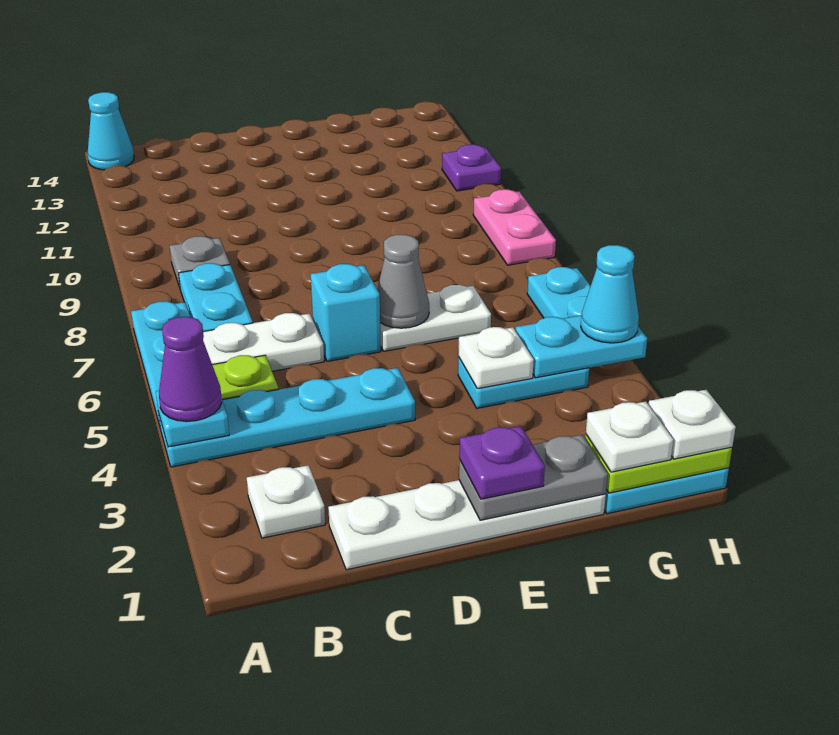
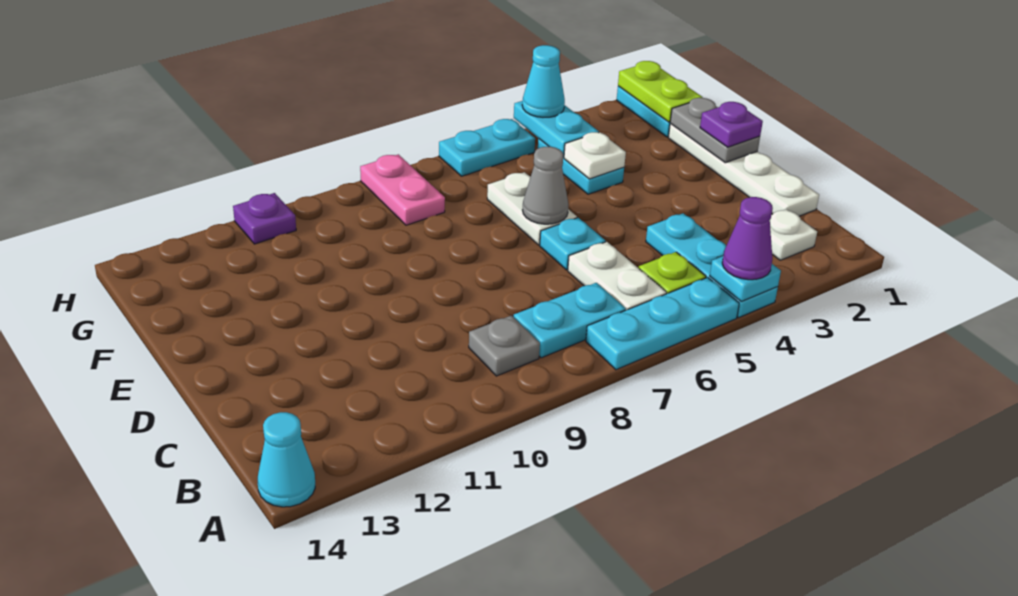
cyan 1x4 plate [159,368,415,467] -> cyan 1x3 plate [646,213,778,318]
cyan 1x1 brick [311,264,381,361] -> cyan 1x1 plate [540,218,605,270]
white 1x1 plate [586,401,673,472] -> none
white 1x1 plate [649,390,736,459] -> none
pink 1x2 plate [473,189,556,265] -> pink 1x2 plate turned to [360,154,445,225]

